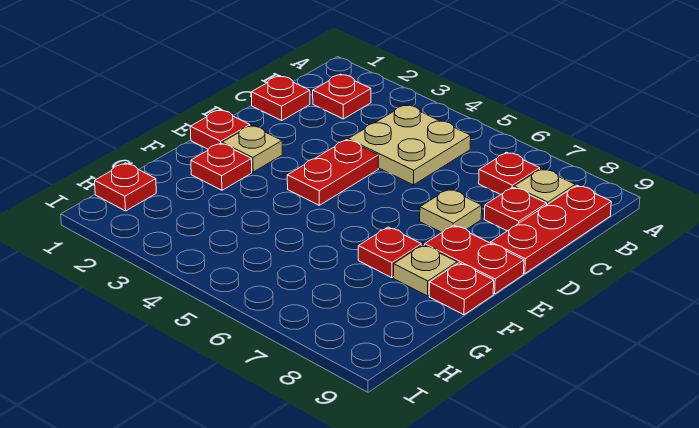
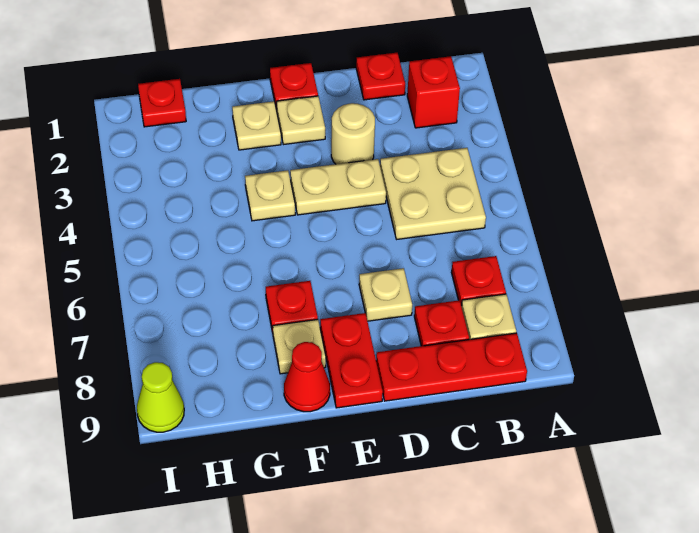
red 1x1 plate [313,74,371,119] -> red 1x1 brick [407,56,460,128]
none -> tan 1x1 round brick [331,103,375,164]
red 1x2 plate [287,140,378,205] -> tan 1x2 plate [290,159,386,215]
red 1x1 plate [191,143,252,190] -> tan 1x1 plate [232,101,281,150]
none -> tan 1x1 plate [245,170,295,221]
red 1x1 plate [429,263,494,315] -> red 1x1 cone [284,342,330,412]
none -> lime 1x1 cone [137,362,184,432]

